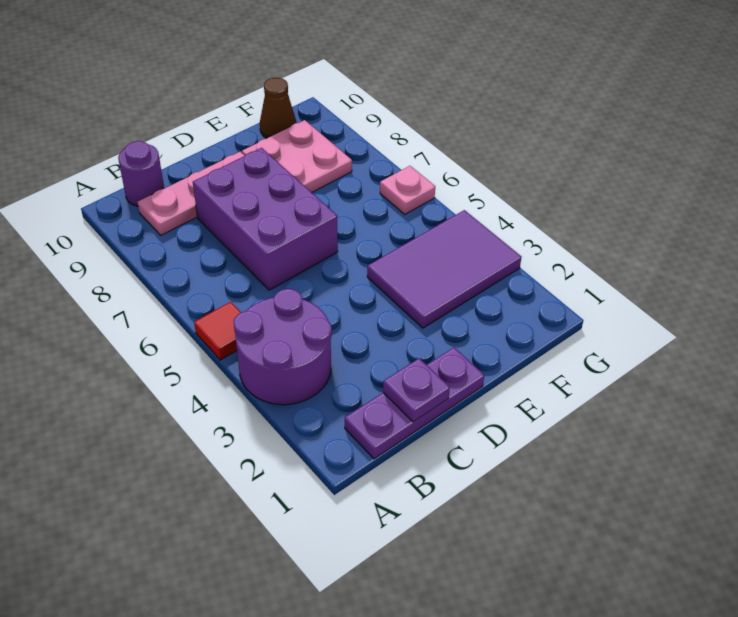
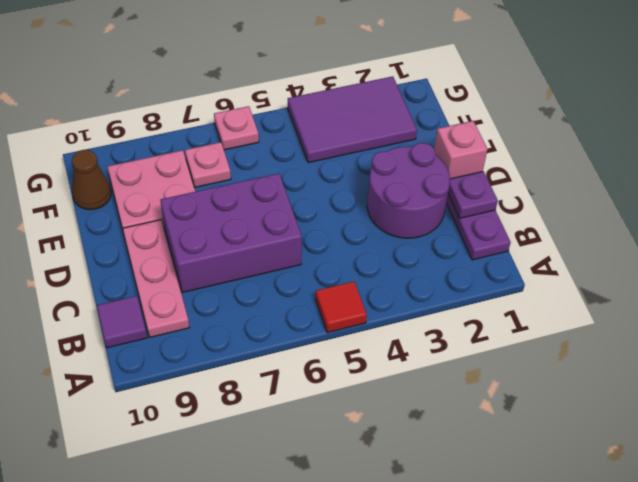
purple 2x2 round brick [234,289,332,405] -> purple 2x2 round brick moved to [367,143,450,238]
purple 1x1 round brick [118,141,164,206] -> purple 1x1 tile [97,296,147,348]
none -> pink 1x1 brick [434,121,487,179]
purple 2x3 tile [367,210,521,328] -> purple 2x3 tile turned to [288,76,417,163]
none -> pink 1x1 plate [185,142,231,187]

